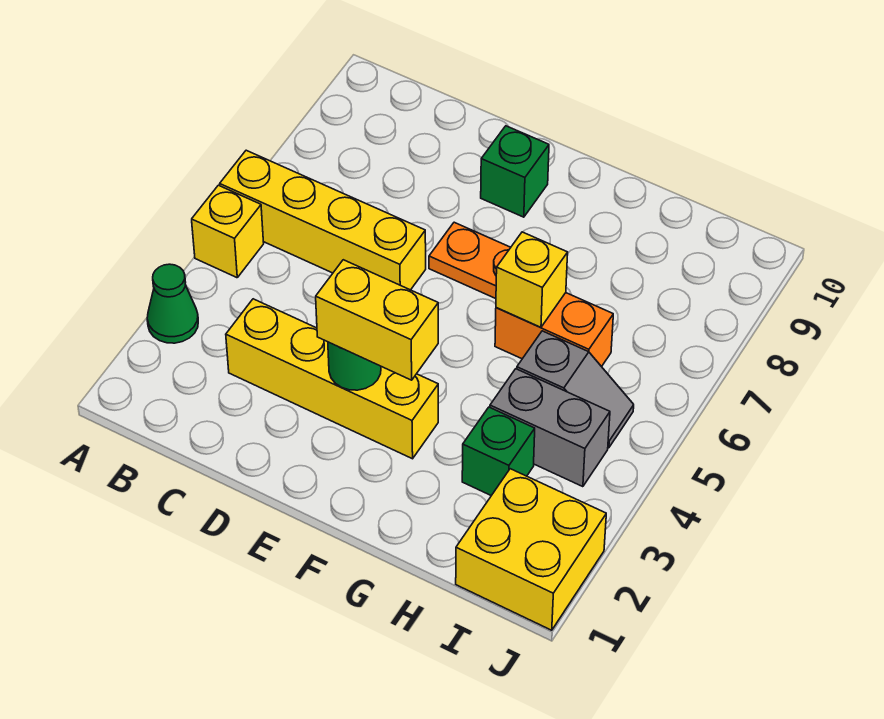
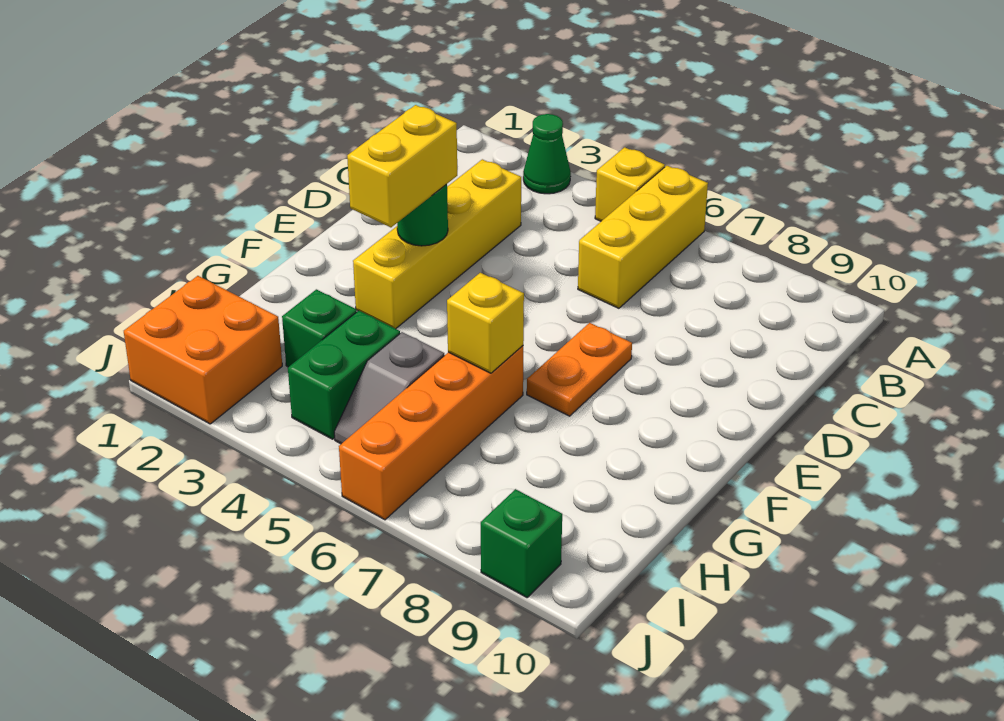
yellow 1x4 brick [220,150,426,290] -> yellow 1x3 brick [578,166,708,308]
green 1x1 brick [481,126,549,217] -> green 1x1 brick moved to [481,489,562,597]
orange 1x2 brick [495,293,613,367] -> orange 1x4 brick [339,346,523,520]
grey 1x2 brick [490,369,610,487] -> green 1x2 brick [288,311,400,439]
yellow 2x2 brick [456,469,606,630] -> orange 2x2 brick [124,276,282,424]

